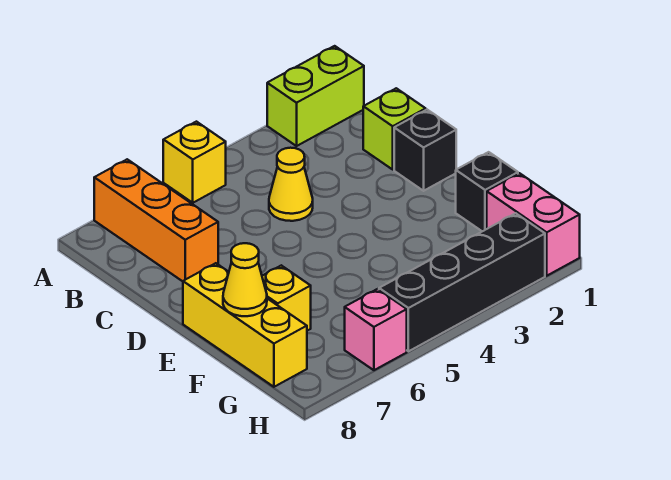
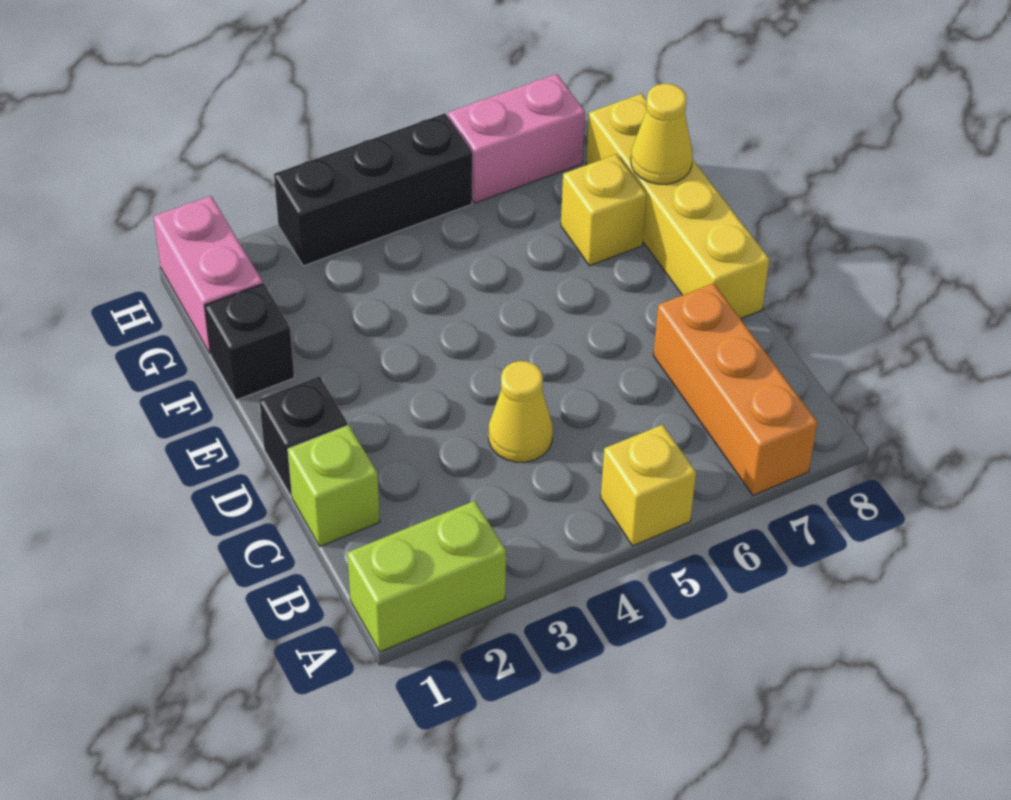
yellow 1x3 brick [183,263,307,387] -> yellow 1x4 brick [586,94,769,319]
black 1x4 brick [379,213,545,351] -> black 1x3 brick [274,113,472,266]
pink 1x1 brick [345,289,407,370] -> pink 1x2 brick [448,74,585,203]

